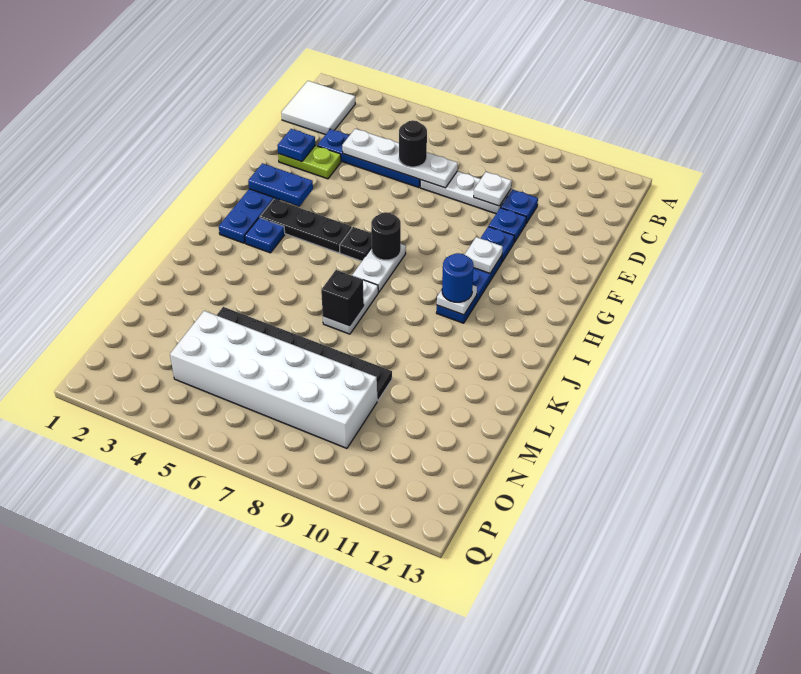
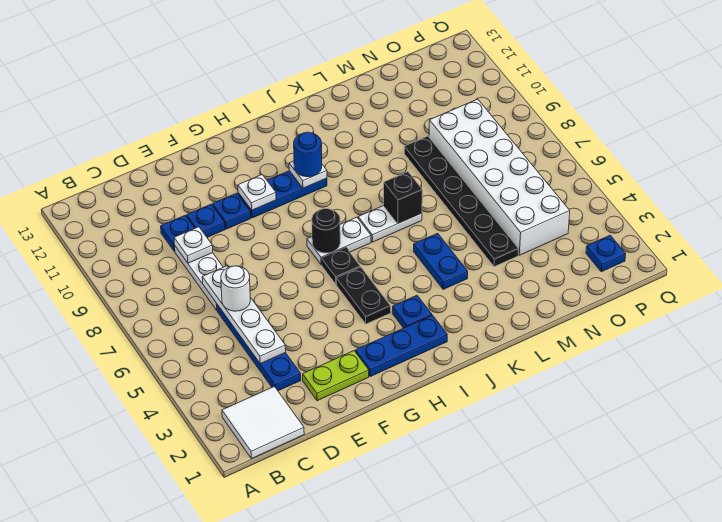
black 1x1 round brick [399,120,427,167] -> white 1x1 round brick [221,266,250,311]
lime 1x2 plate [278,145,341,179] -> lime 1x2 plate turned to [303,351,369,401]
blue 1x1 plate [277,129,315,162] -> blue 1x1 plate moved to [586,235,626,272]
blue 1x2 plate [248,163,313,206] -> blue 1x2 plate moved to [413,233,468,289]
black 1x3 plate [260,199,352,253] -> black 1x2 plate [336,267,391,324]

